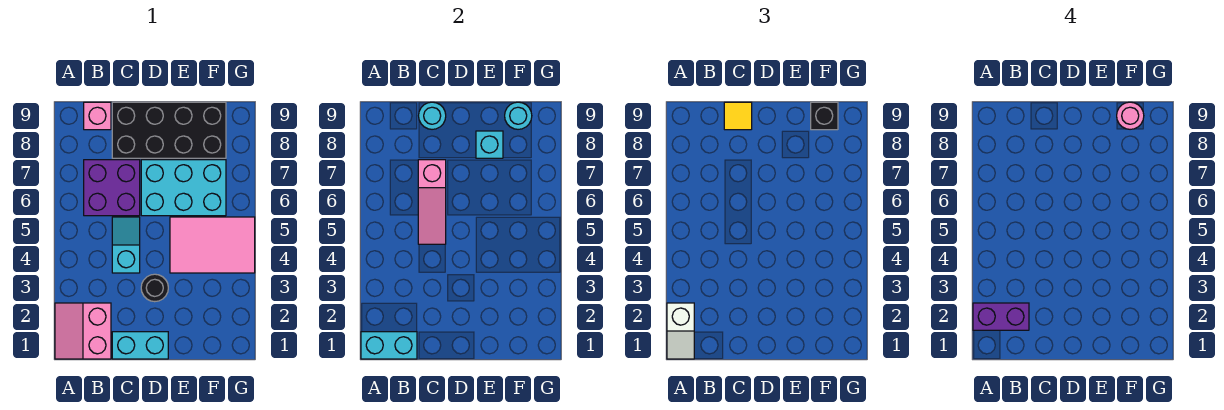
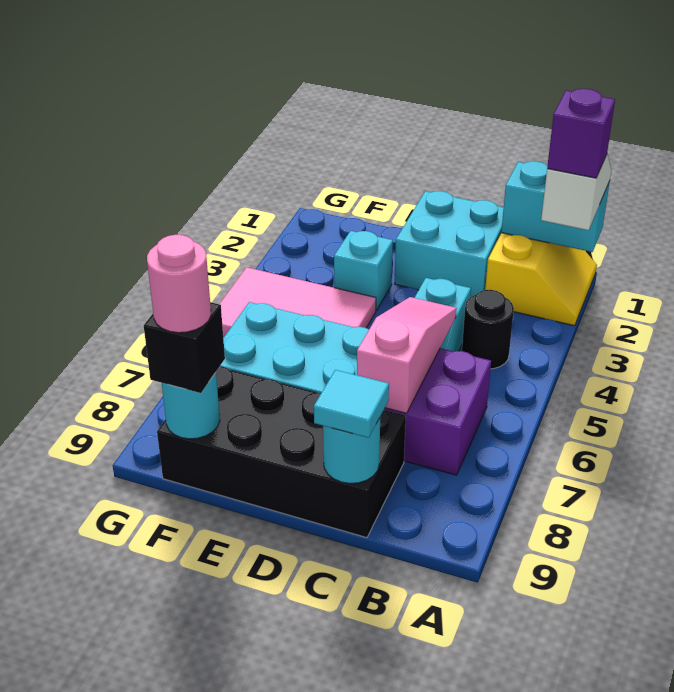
pink 2x2 slope [55,303,111,359] -> yellow 2x2 slope [485,233,597,326]
purple 1x2 brick [973,303,1029,330] -> purple 1x1 brick [547,89,615,178]
pink 1x1 brick [84,102,111,130] -> none
cyan 1x2 brick [112,332,168,359] -> cyan 2x2 brick [395,191,504,298]
yellow 1x1 tile [724,102,752,130] -> cyan 1x1 tile [314,370,389,438]
black 1x1 round brick [141,274,168,302] -> black 1x1 round brick moved to [462,290,514,369]
cyan 1x1 brick [476,131,503,158] -> cyan 1x1 brick moved to [334,231,393,311]

